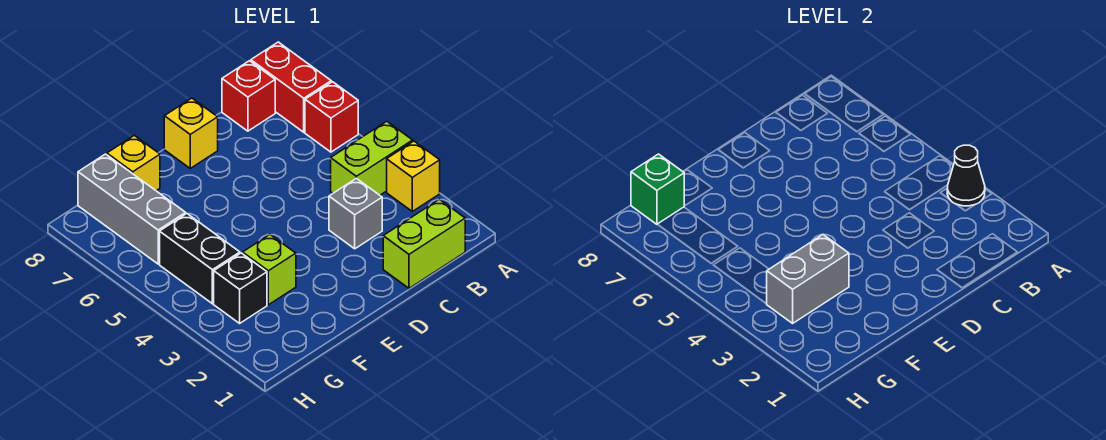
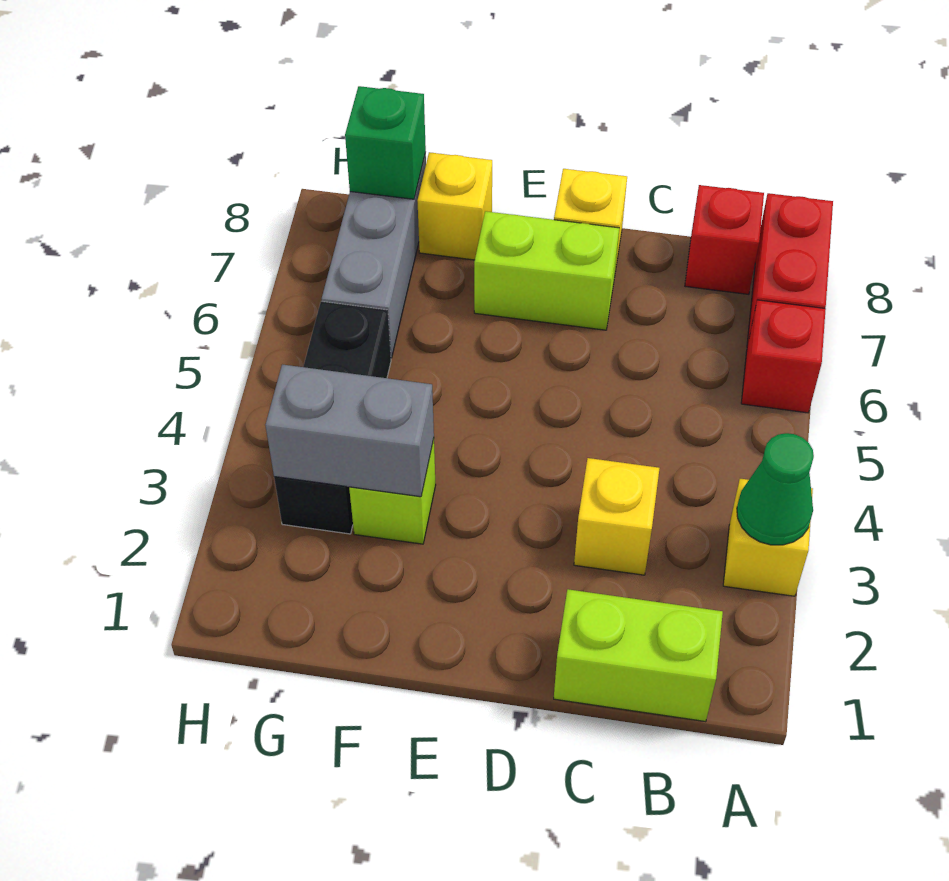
black 1x1 cone [947,145,985,206] -> green 1x1 cone [737,433,814,545]
lime 1x2 brick [331,121,413,195] -> lime 1x2 brick moved to [474,211,619,330]
grey 1x1 brick [329,178,382,249] -> yellow 1x1 brick [574,458,660,575]

